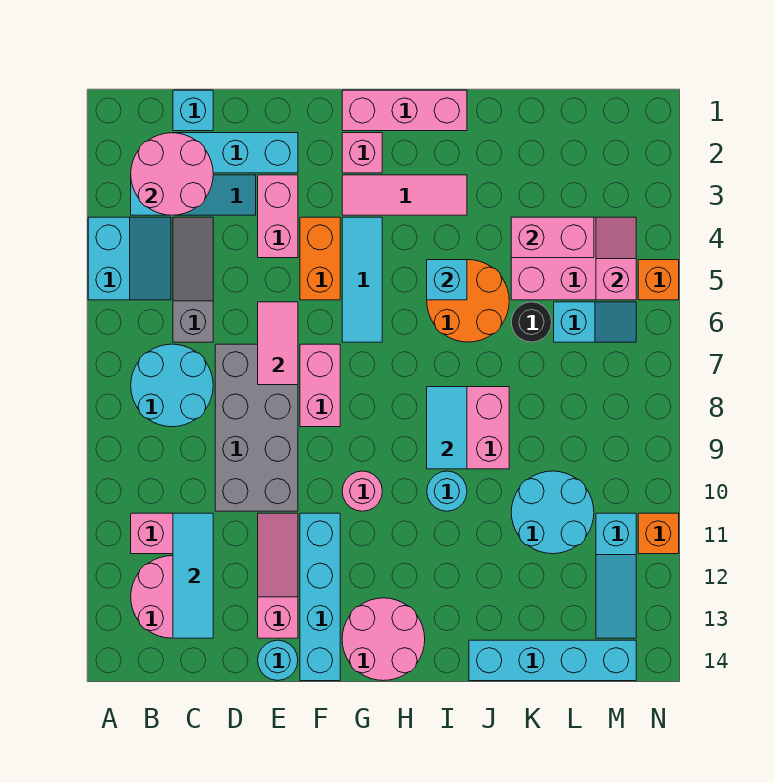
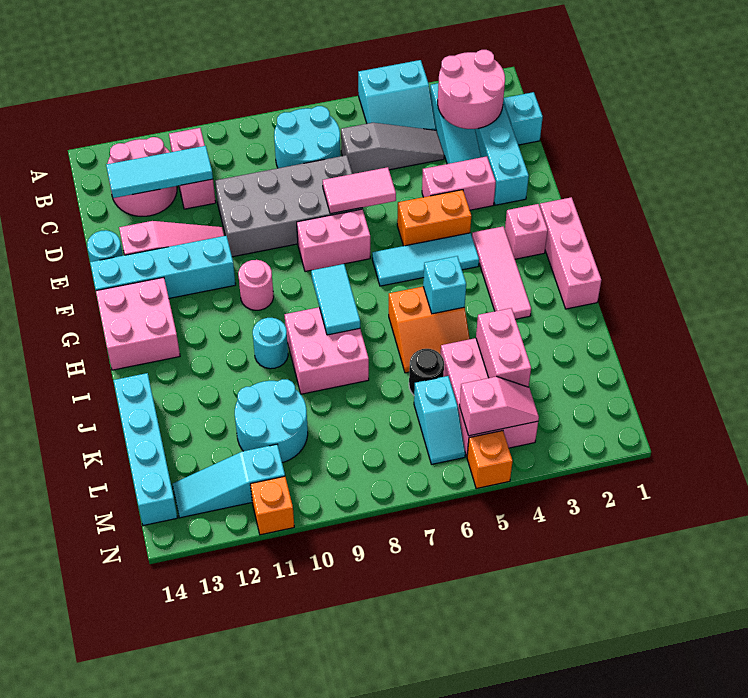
pink 2x2 round brick [342,598,425,681] -> pink 2x2 brick [96,277,180,370]
orange 2x2 round brick [427,260,509,342] -> orange 2x2 slope [389,287,470,373]
cyan 1x2 tile [427,387,467,469] -> cyan 1x2 tile turned to [311,264,360,335]

